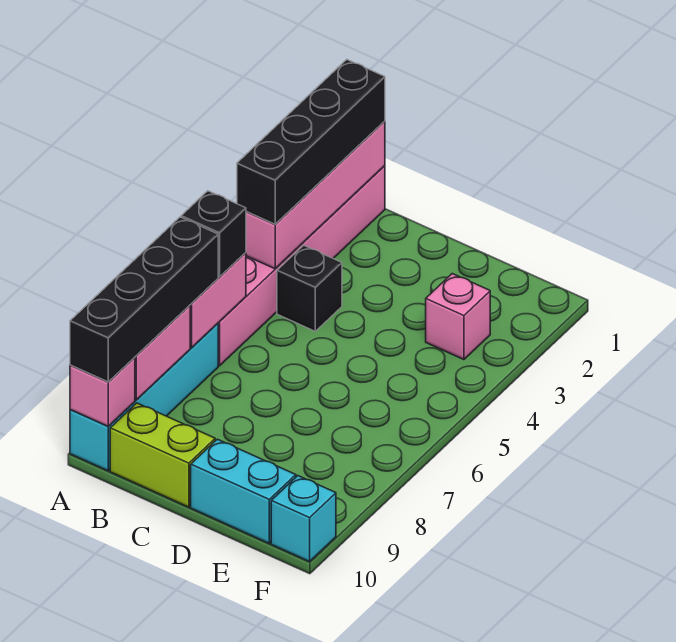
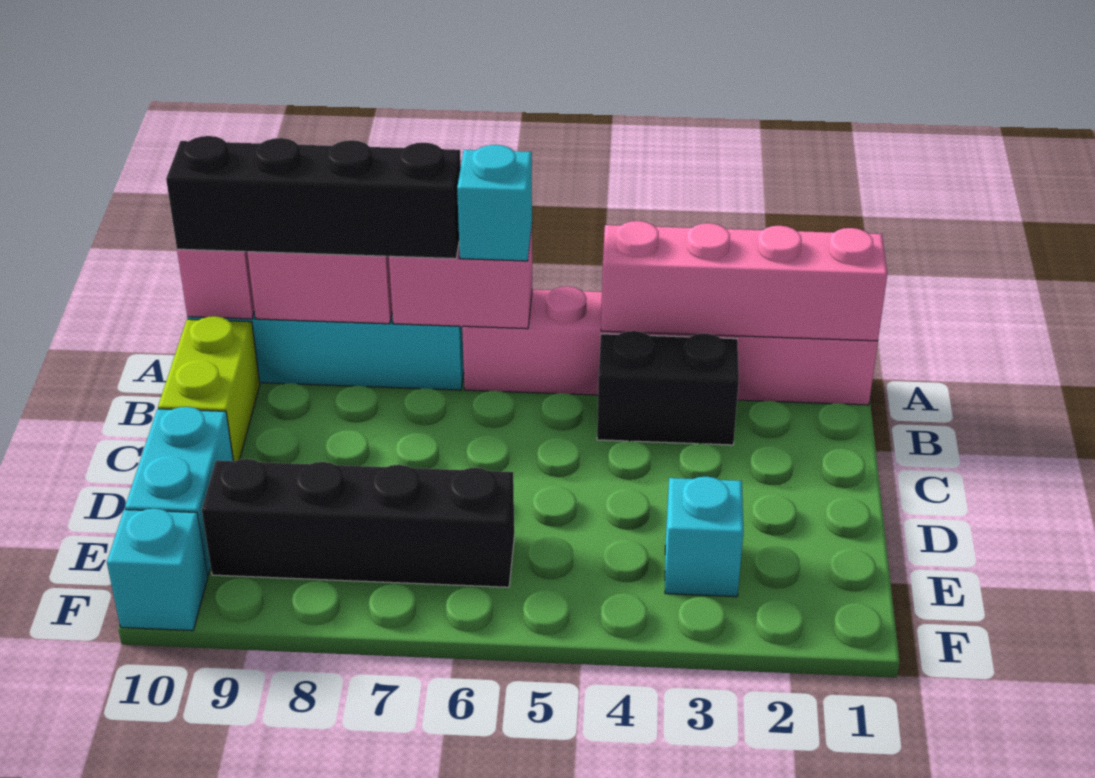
black 1x4 brick [237,60,385,224] -> black 1x4 brick moved to [202,459,514,587]
black 1x1 brick [181,191,246,277] -> cyan 1x1 brick [457,145,532,261]
black 1x1 brick [277,245,342,331] -> black 1x2 brick [597,331,739,445]
pink 1x1 brick [426,274,490,360] -> cyan 1x1 brick [665,477,744,597]

